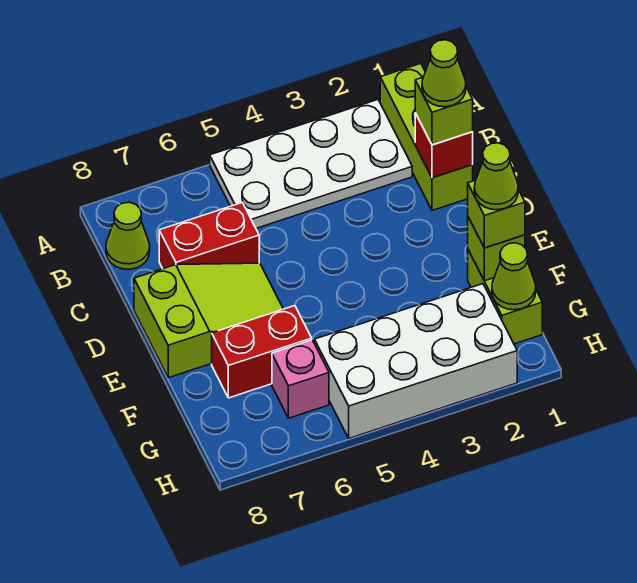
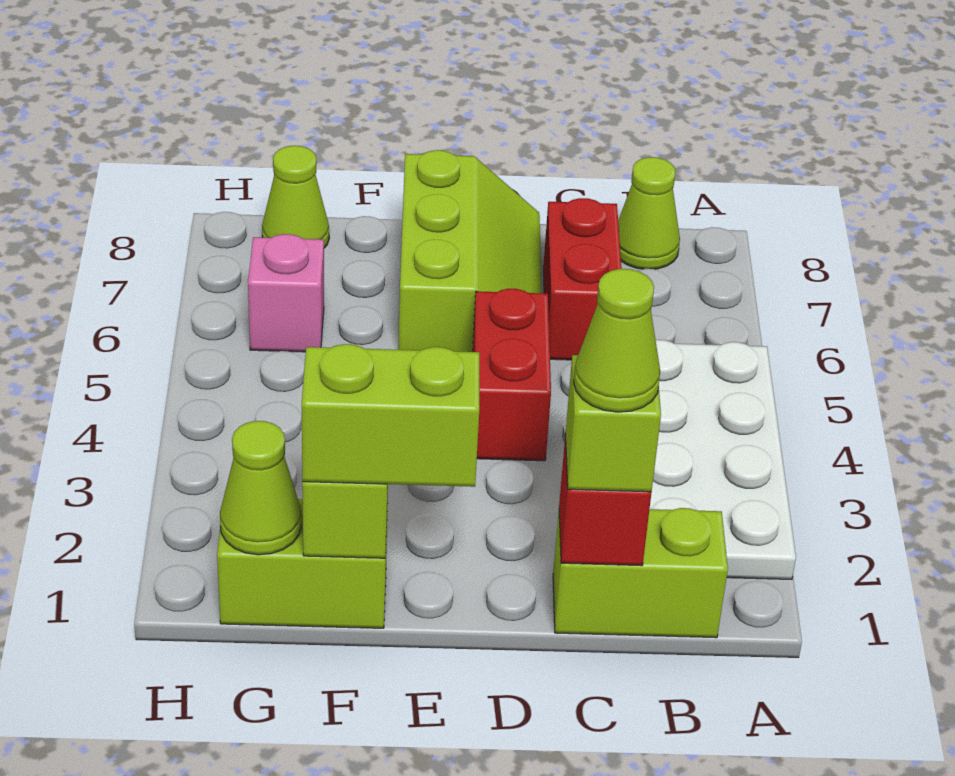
lime 1x3 brick [380,64,473,210] -> lime 1x2 brick [553,508,728,638]
lime 2x3 slope [134,263,283,378] -> lime 2x3 slope turned to [398,150,542,352]
lime 1x1 brick [468,180,525,248] -> lime 1x2 brick [302,344,479,487]
lime 1x1 cone [474,143,518,210] -> lime 1x1 cone moved to [262,146,329,248]
red 1x2 brick [212,306,312,398] -> red 1x2 brick moved to [473,289,551,461]
white 2x4 brick [315,284,517,438] -> none

